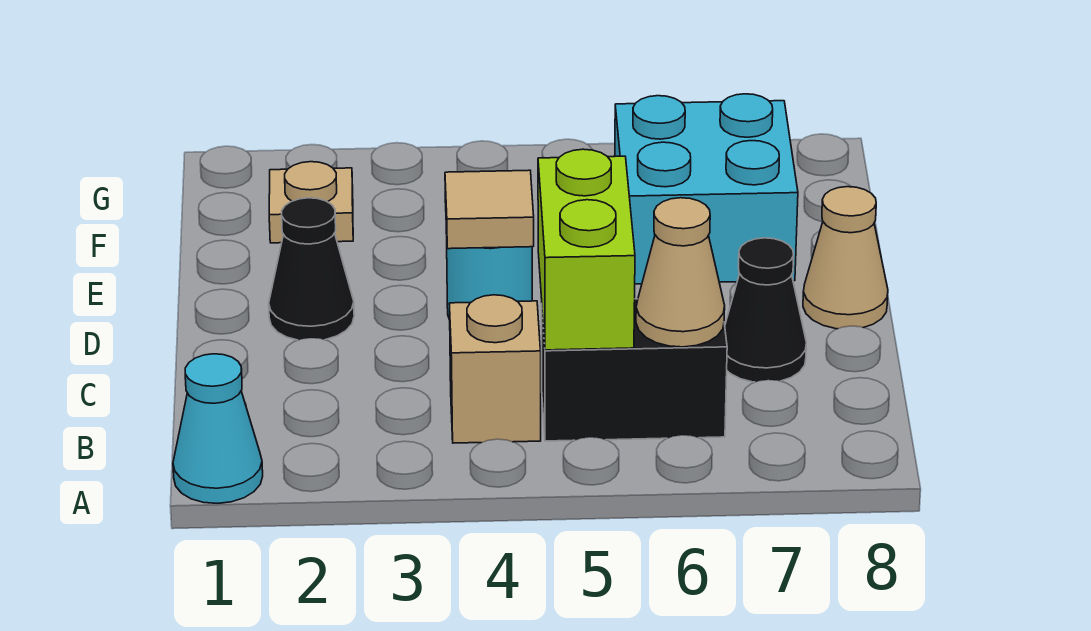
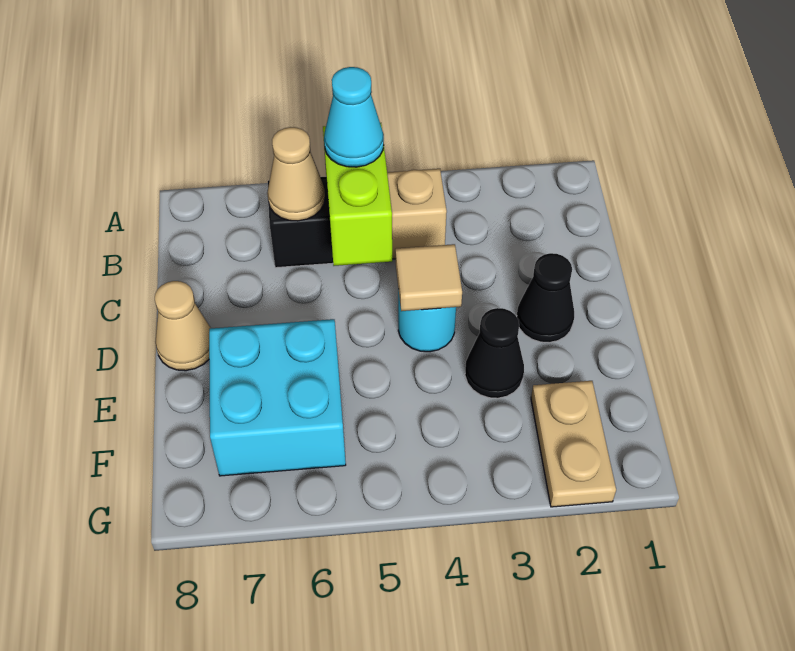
cyan 1x1 cone [173,354,263,503] -> cyan 1x1 cone moved to [324,67,384,167]
black 1x1 cone [725,238,806,382] -> black 1x1 cone moved to [465,308,524,398]
tan 1x1 plate [269,162,353,243] -> tan 1x2 plate [531,381,616,507]

